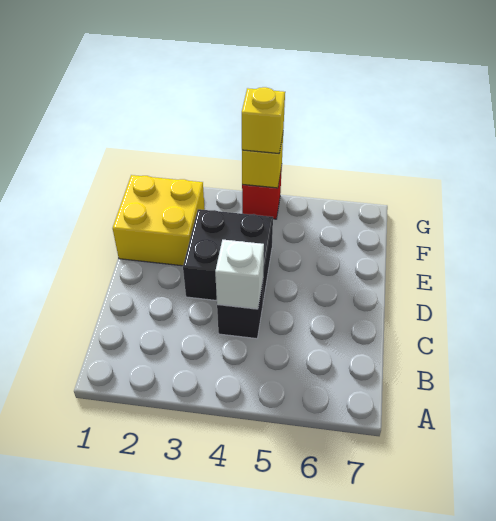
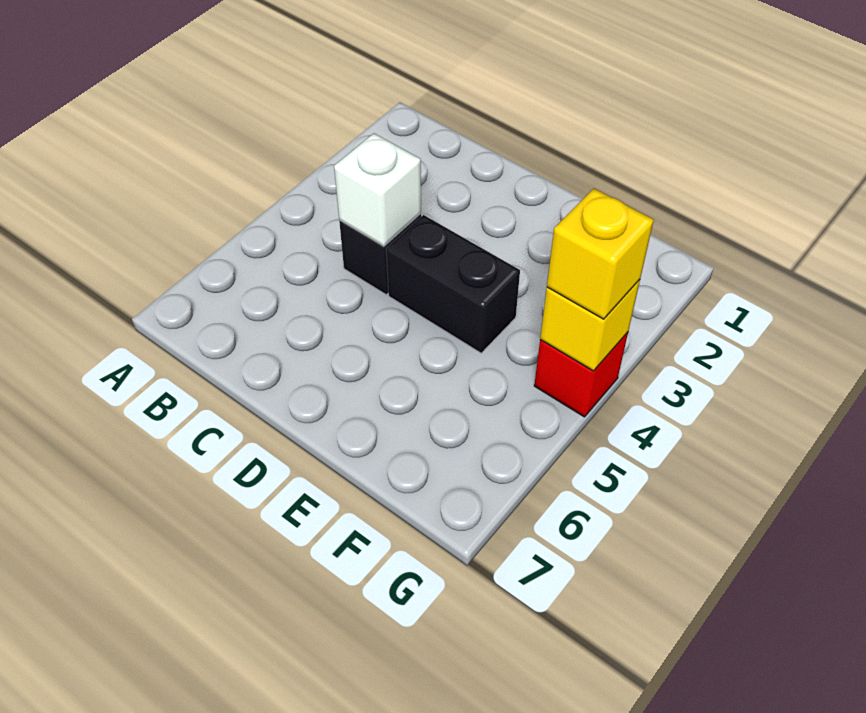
black 2x2 brick [183,209,273,301] -> black 1x2 brick [386,215,520,353]
yellow 2x2 brick [113,175,205,266] -> none

